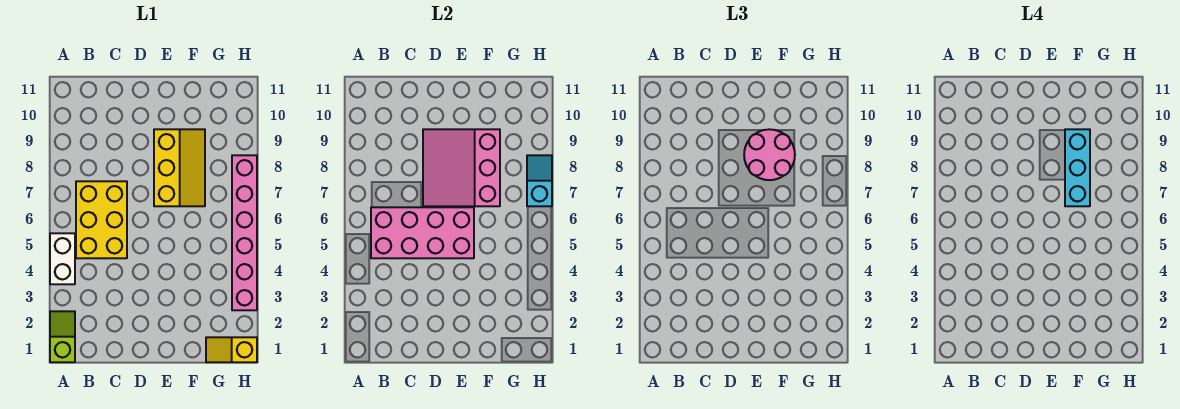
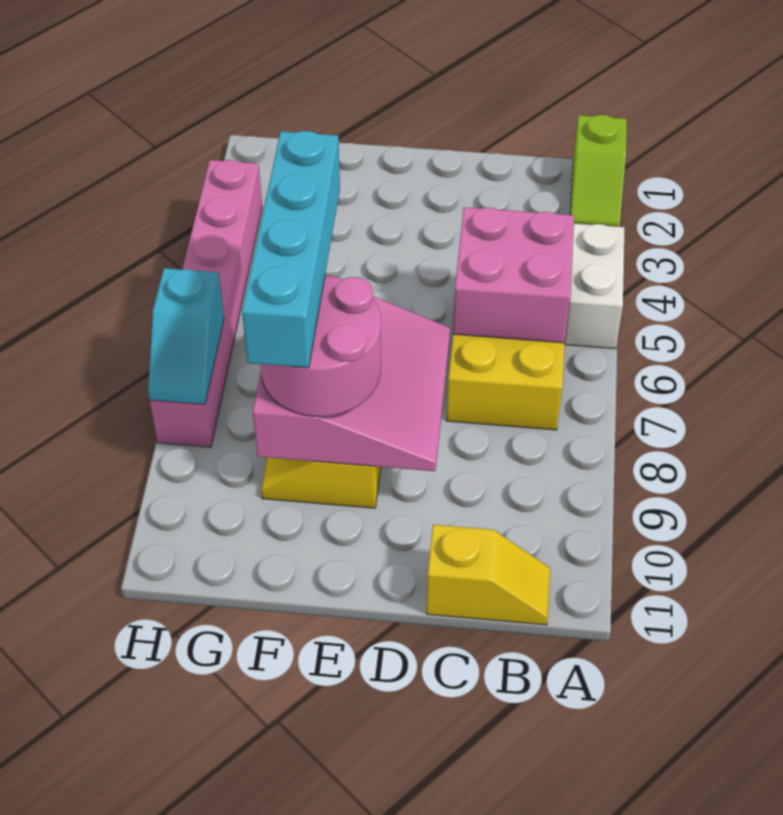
pink 2x4 brick [371,207,474,258] -> pink 2x2 brick [453,207,574,343]
cyan 1x3 brick [1065,129,1090,206] -> cyan 1x4 brick [242,131,340,368]
yellow 1x2 slope [206,337,257,362] -> yellow 1x2 slope moved to [426,525,550,625]

